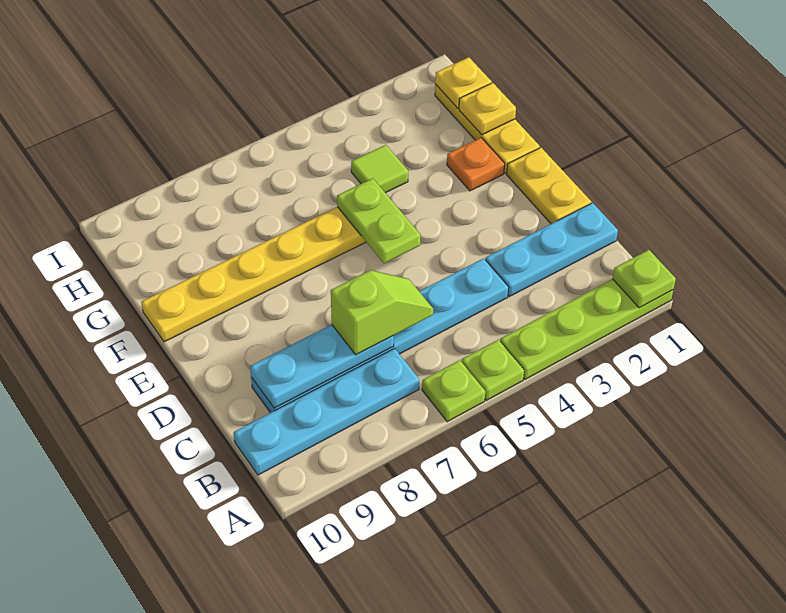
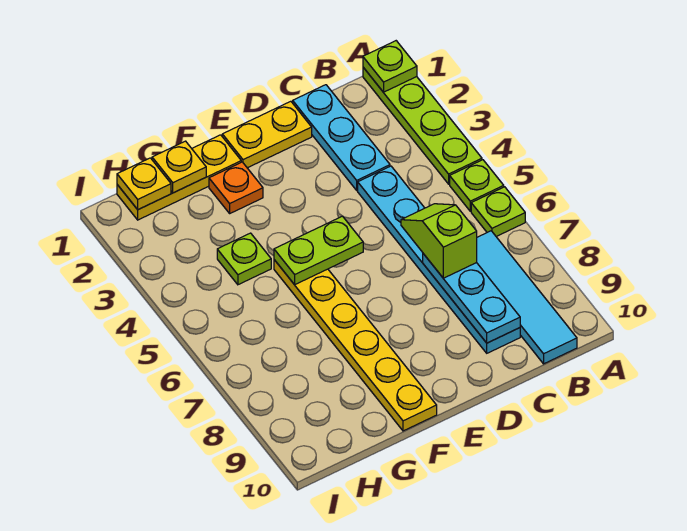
cyan 1x4 plate [234,348,419,475] -> cyan 1x4 tile [477,231,577,364]
lime 1x1 tile [351,145,408,193] -> lime 1x1 plate [217,233,271,285]

